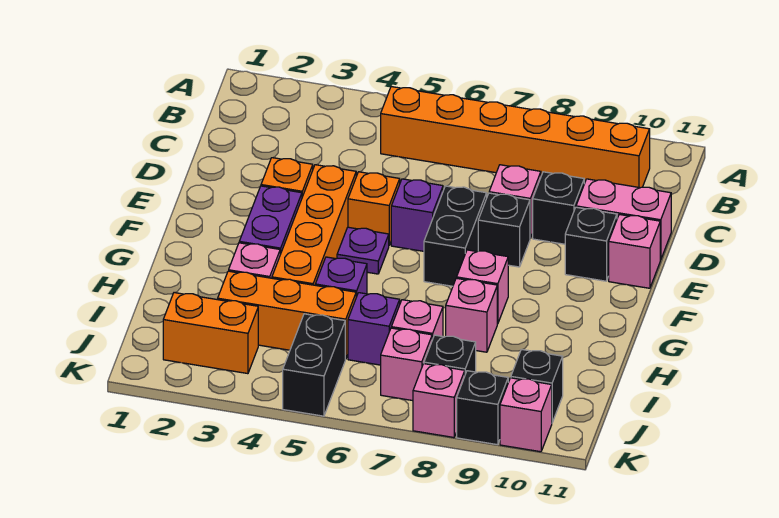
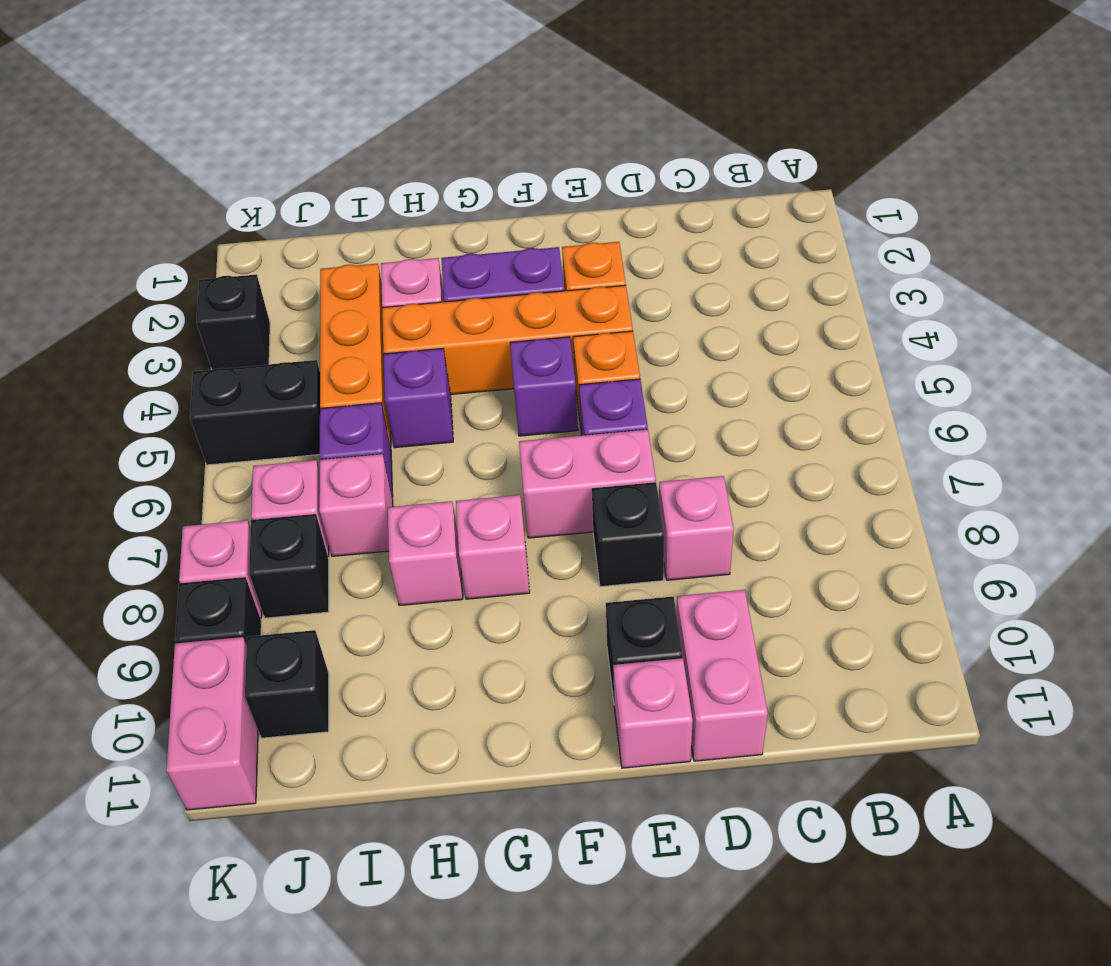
orange 1x6 brick [381,87,650,188] -> none
black 1x1 brick [533,172,584,244] -> black 1x1 brick moved to [196,274,270,370]
black 1x2 brick [424,186,487,286] -> pink 1x2 brick [519,429,656,538]
purple 1x1 plate [337,227,389,274] -> purple 1x1 brick [510,337,578,436]
orange 1x2 brick [163,293,258,374] -> none
pink 1x1 brick [500,378,552,452] -> pink 1x2 brick [166,637,258,810]

